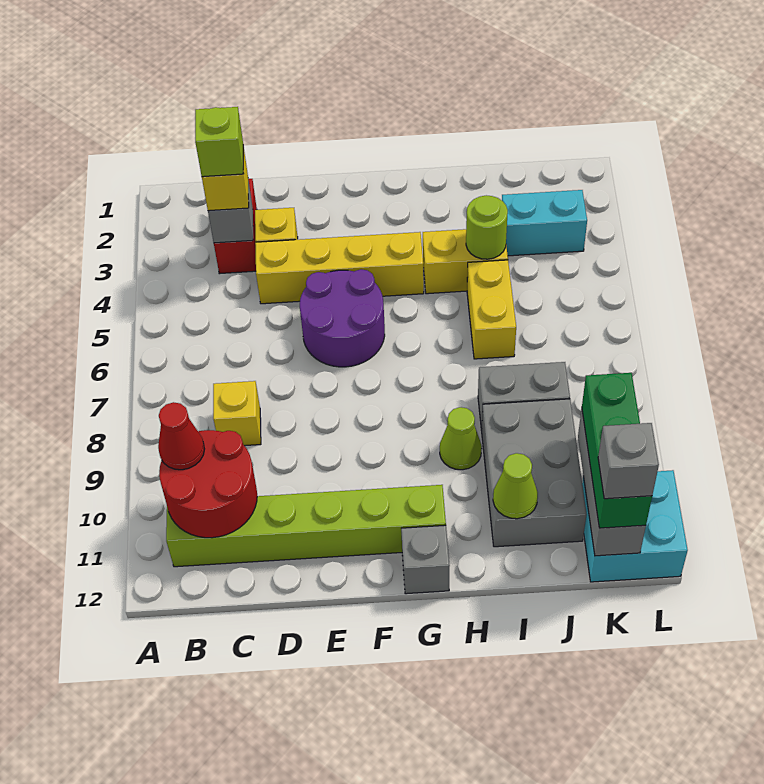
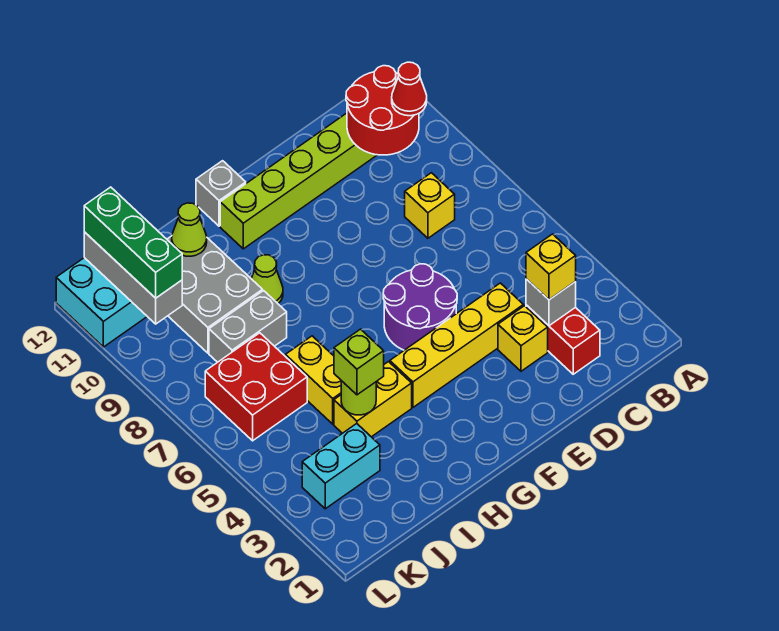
lime 1x1 brick [195,107,243,177] -> lime 1x1 brick moved to [334,329,384,395]
none -> red 2x2 brick [205,333,307,441]
grey 1x1 brick [598,423,659,499] -> none

